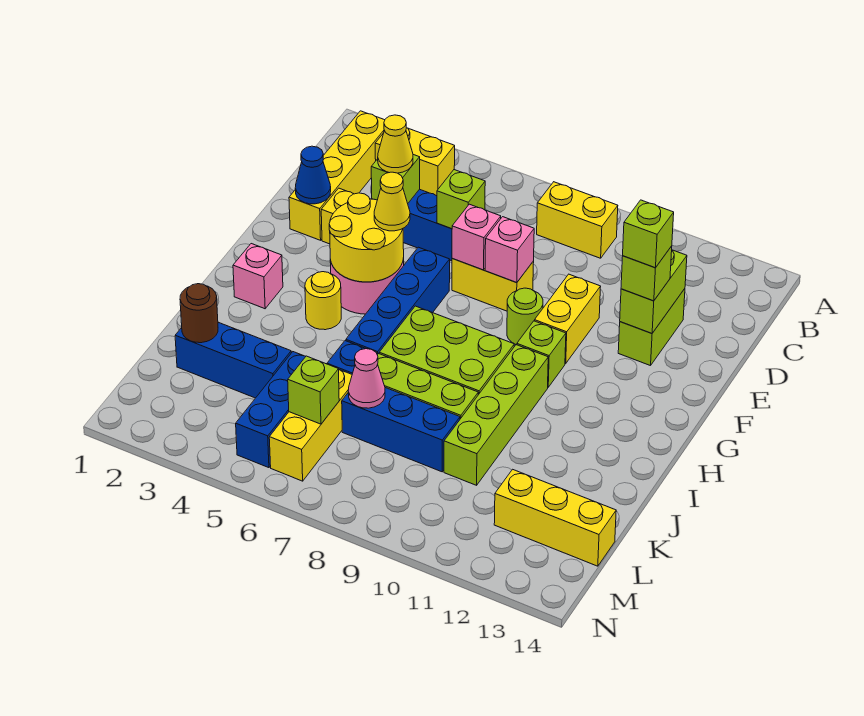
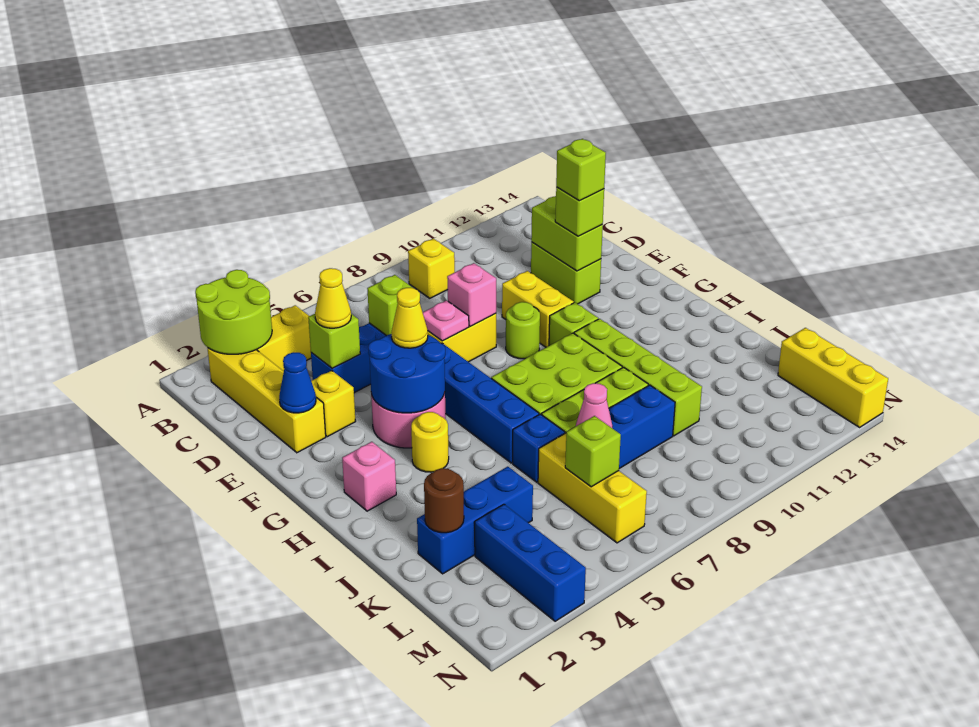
none -> lime 2x2 round brick [195,270,272,354]
yellow 1x2 brick [537,182,618,258] -> yellow 1x1 brick [408,239,455,298]
pink 1x1 brick [452,204,501,270] -> pink 1x1 plate [423,300,469,341]
yellow 2x2 round brick [329,193,404,282] -> blue 2x2 round brick [368,334,445,413]
blue 1x3 brick [236,352,306,468] -> blue 1x3 brick moved to [475,504,586,621]
yellow 1x3 brick [494,469,616,566] -> yellow 1x3 brick turned to [778,328,888,427]

